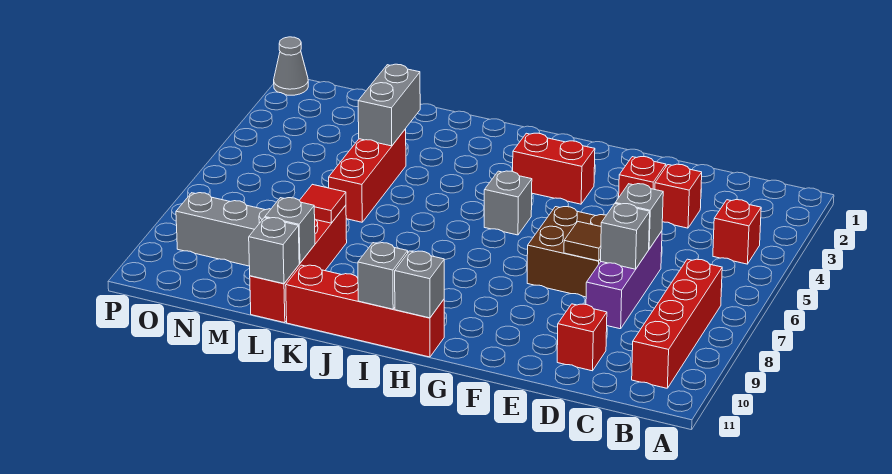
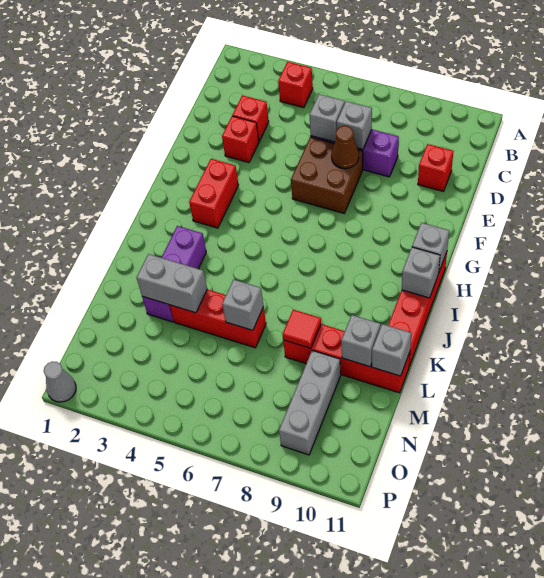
red 1x4 brick [632,259,722,388] -> none
brown 1x1 tile [564,222,601,261] -> brown 1x1 cone [331,126,359,169]
grey 1x1 brick [484,171,532,235] -> grey 1x1 brick moved to [222,280,264,330]
none -> purple 1x3 brick [142,226,206,322]

